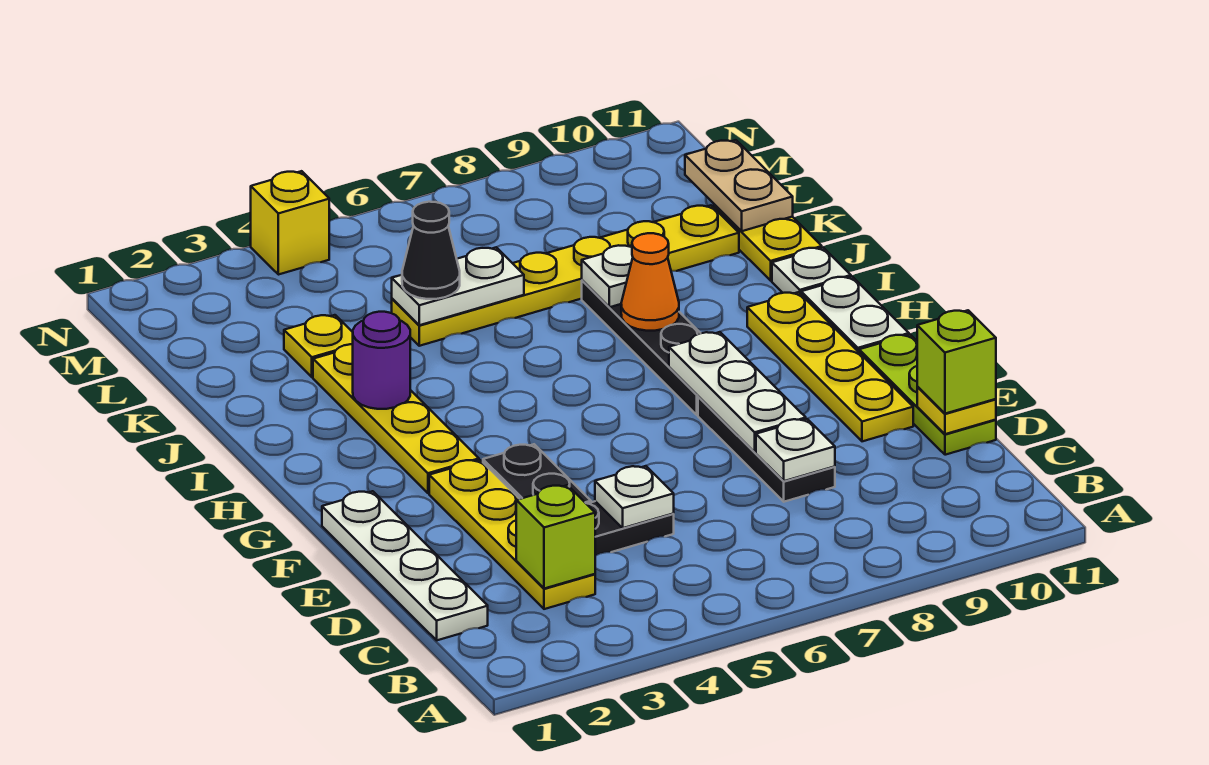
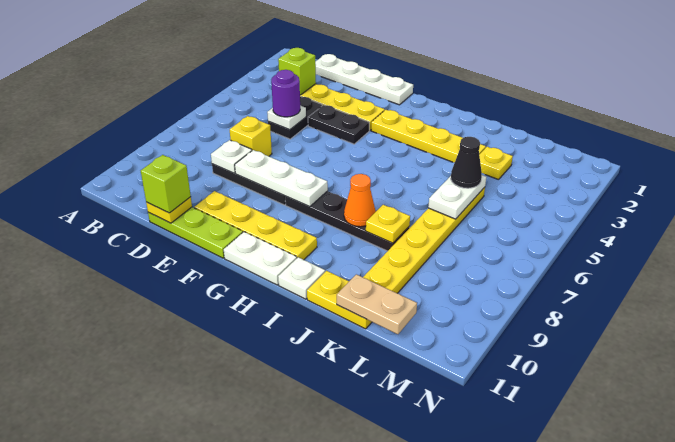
purple 1x1 round brick [353,312,410,409] -> purple 1x1 round brick moved to [271,70,300,117]
white 1x1 plate [582,245,633,307] -> yellow 1x1 plate [366,205,410,243]
yellow 1x1 brick [251,171,329,275] -> yellow 1x1 brick moved to [230,116,272,156]

